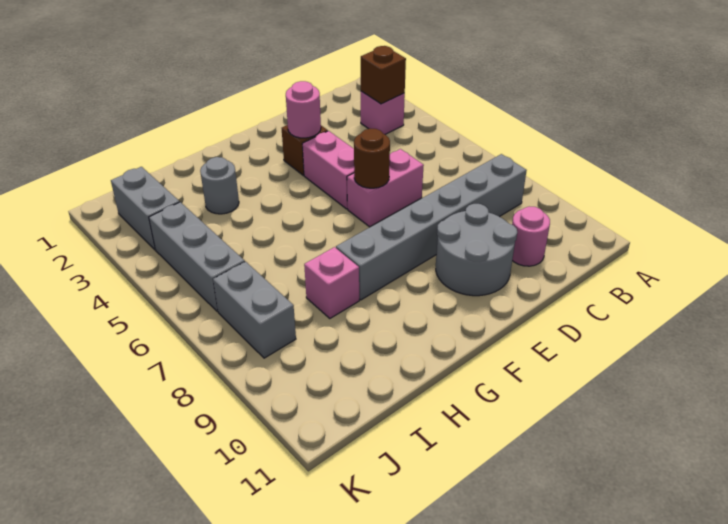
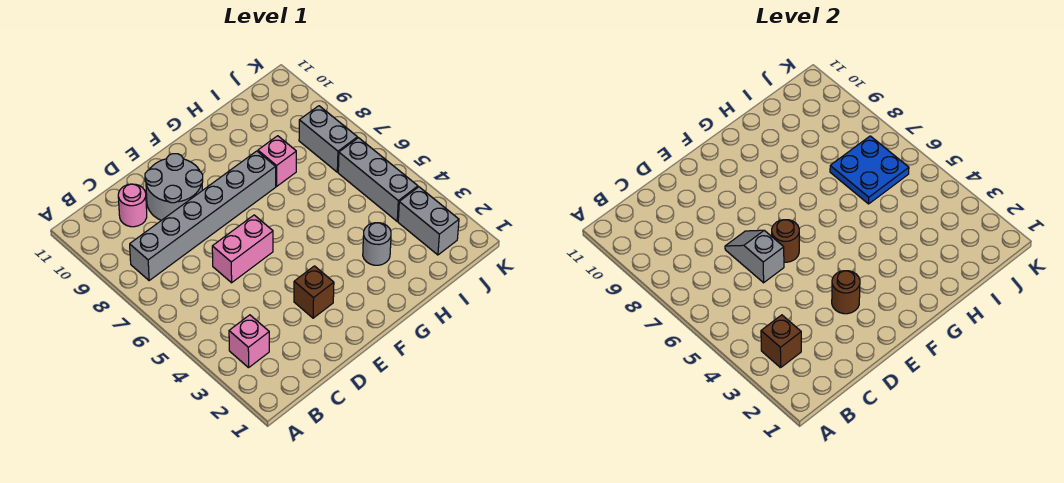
none -> grey 1x2 slope [725,230,784,283]
pink 1x1 round brick [286,81,321,138] -> brown 1x1 round brick [832,271,860,314]
pink 1x2 brick [302,131,354,209] -> none
none -> blue 2x2 plate [830,136,909,204]

